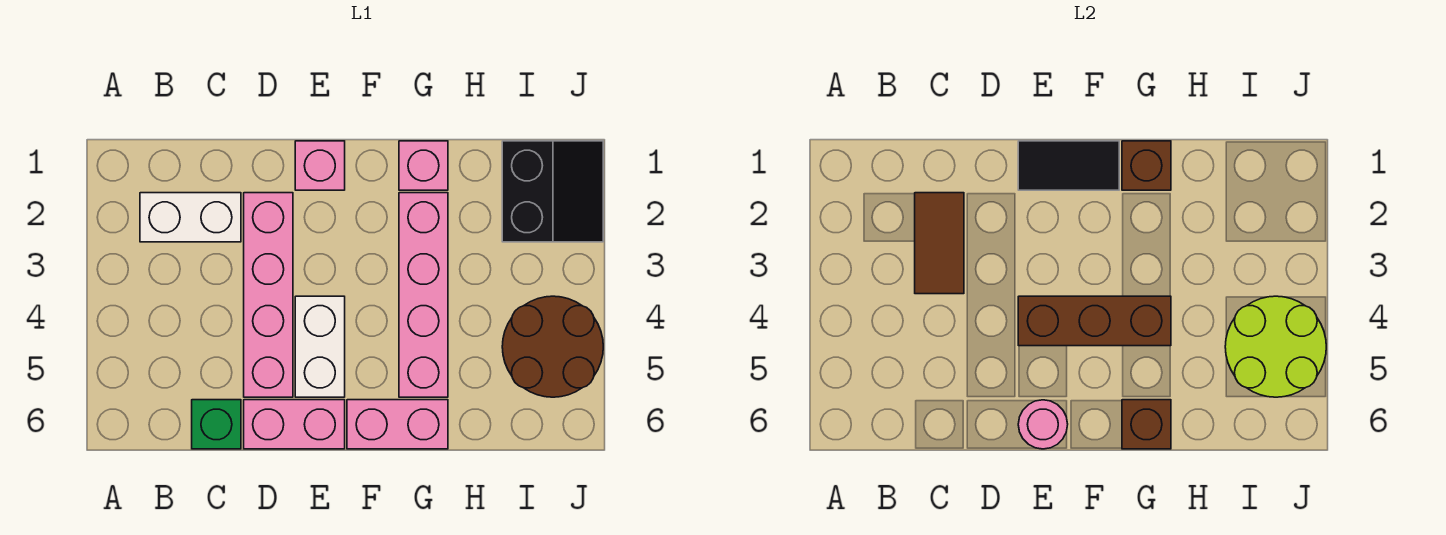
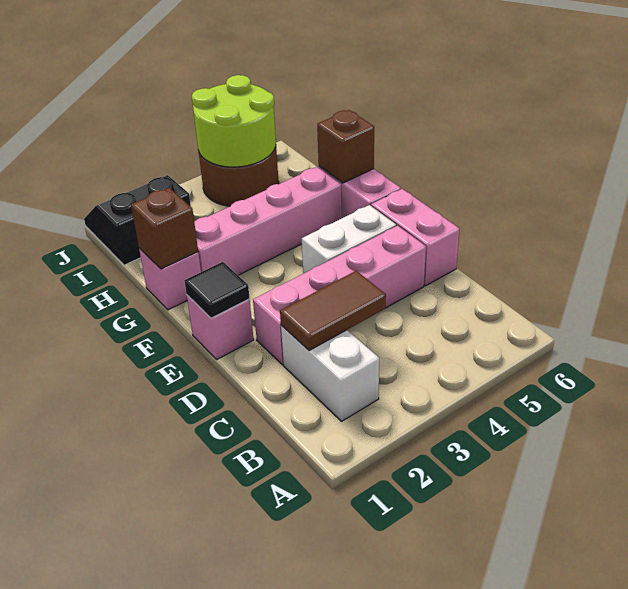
green 1x1 brick [192,400,241,449] -> none
black 1x2 tile [1018,141,1119,190] -> black 1x1 tile [184,262,250,318]
brown 1x3 brick [1018,296,1171,346] -> none
pink 1x1 round brick [1018,400,1068,449] -> none

